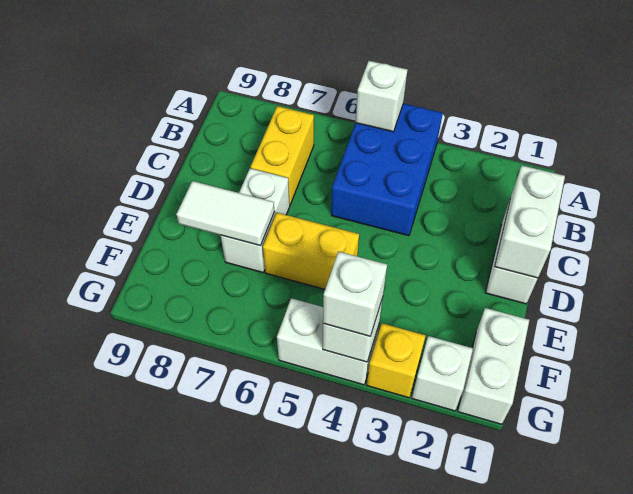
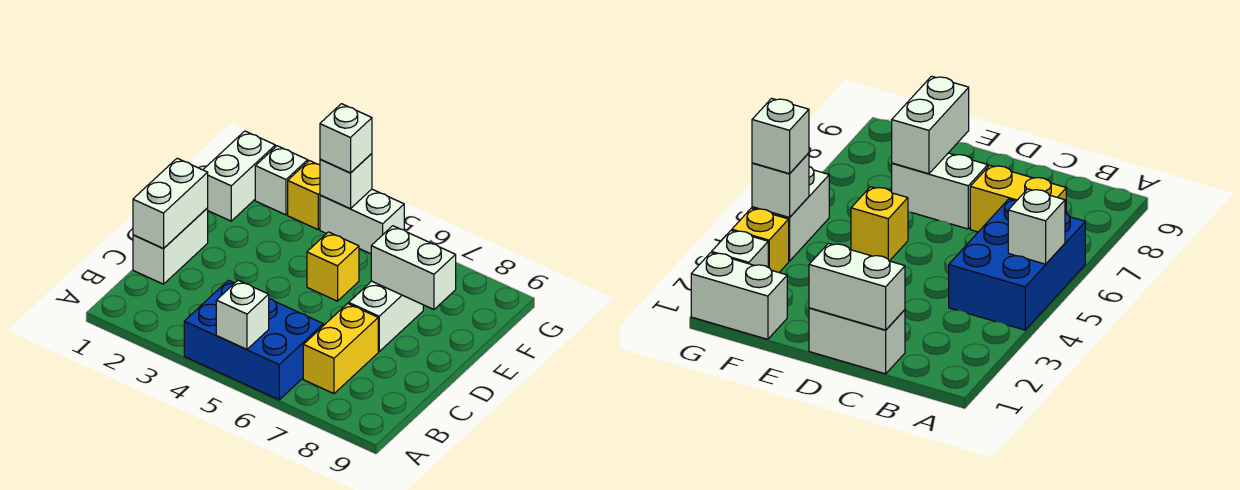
blue 2x3 brick [331,104,443,236] -> blue 2x3 brick turned to [184,280,323,400]
yellow 1x2 brick [263,213,359,289] -> yellow 1x1 brick [307,232,359,301]
white 1x2 tile [176,181,275,246] -> white 1x2 brick [371,226,456,310]

